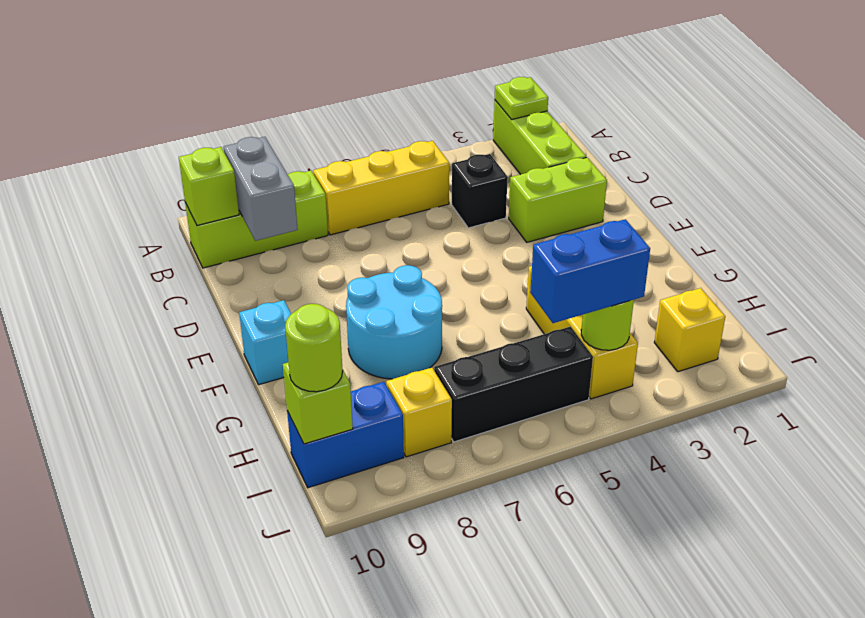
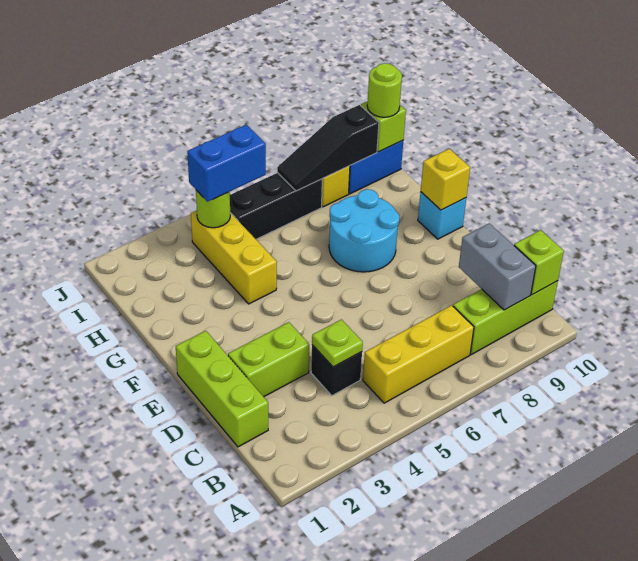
lime 1x3 brick [493,100,586,174] -> lime 1x3 brick moved to [176,331,268,447]
lime 1x1 plate [495,77,548,120] -> lime 1x1 plate moved to [312,320,363,367]
yellow 1x1 brick [654,288,725,372] -> yellow 1x1 brick moved to [421,149,470,210]
none -> black 1x3 slope [277,105,379,191]

